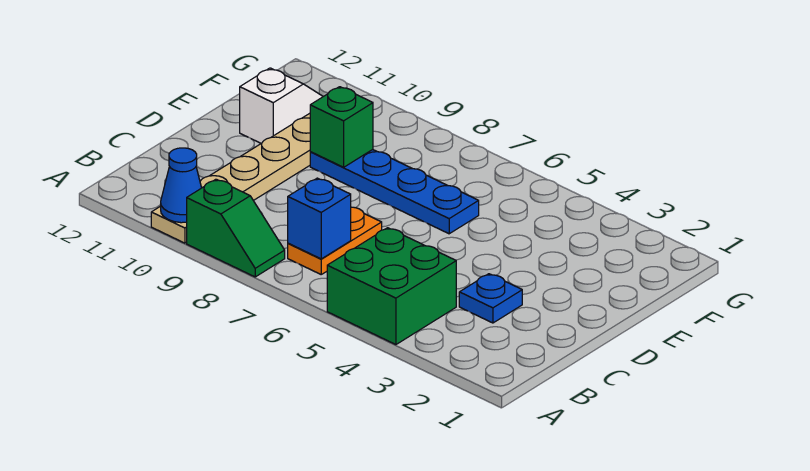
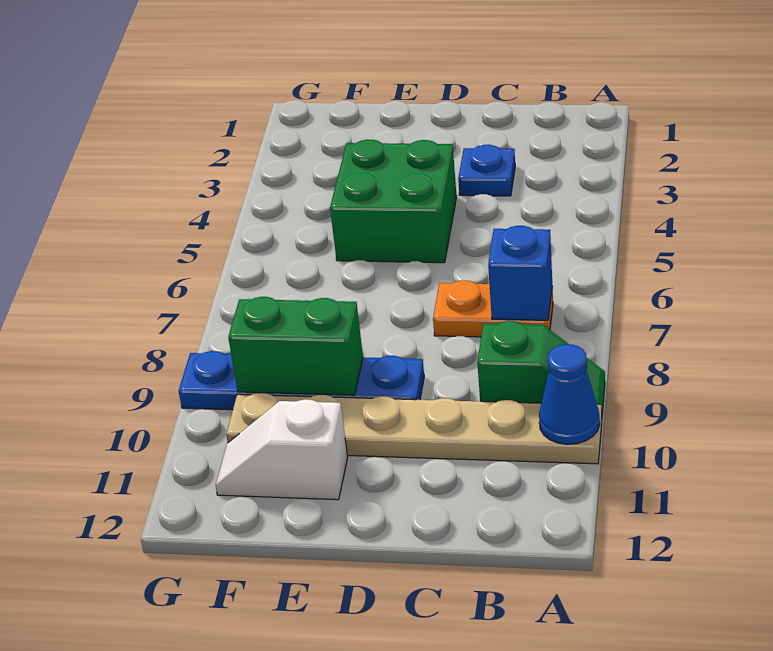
green 2x2 brick [327,228,456,345] -> green 2x2 brick moved to [330,139,457,263]
green 1x2 slope [187,179,285,277] -> green 1x2 slope turned to [477,321,605,414]
blue 1x4 plate [310,150,479,234] -> blue 1x4 plate turned to [179,351,424,410]
green 1x1 brick [310,87,373,167] -> green 1x2 brick [228,297,363,395]

